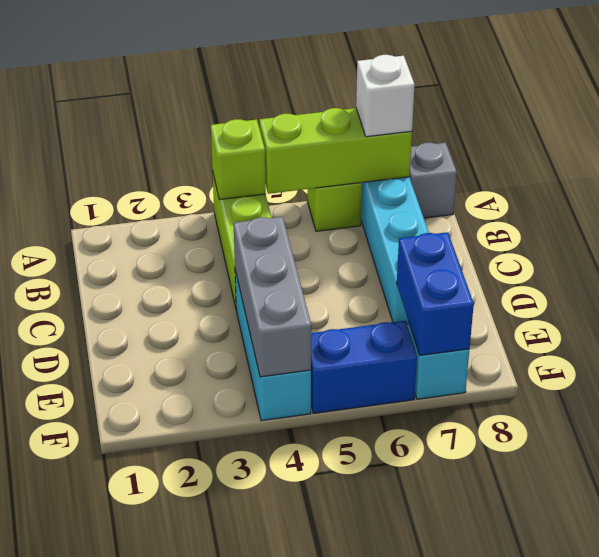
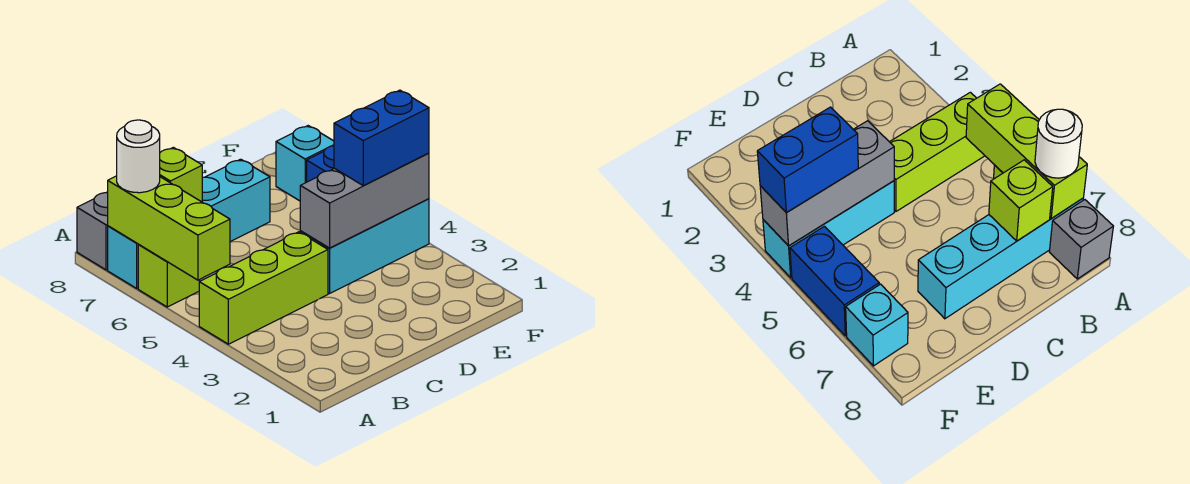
lime 1x1 brick [211,119,266,200] -> lime 1x1 brick moved to [160,147,202,202]
white 1x1 brick [356,55,415,137] -> white 1x1 round brick [117,120,160,193]
blue 1x2 brick [397,232,474,355] -> blue 1x2 brick moved to [334,90,429,186]

